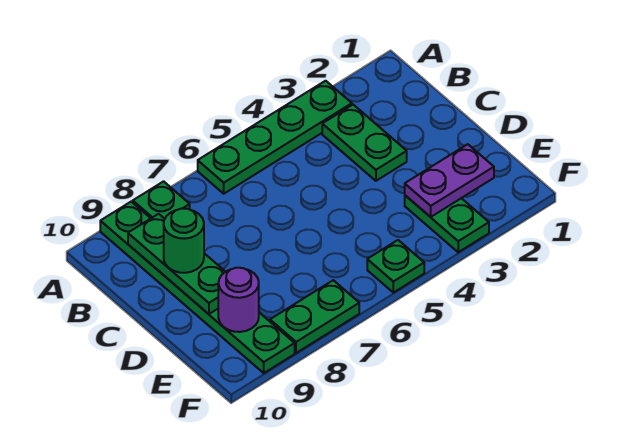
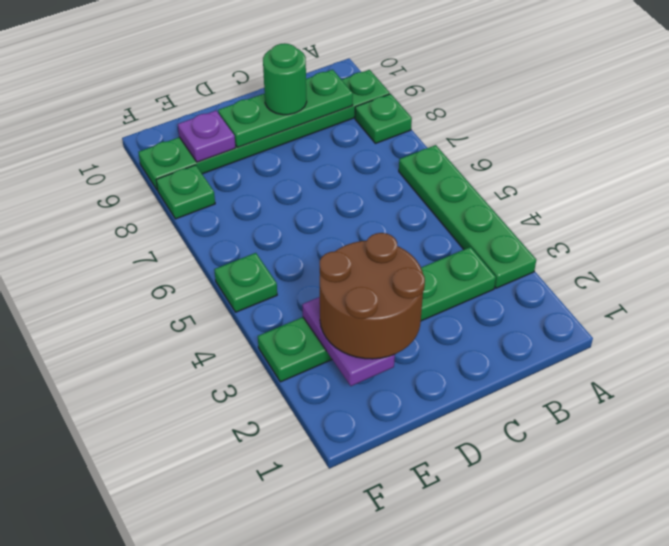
none -> brown 2x2 round brick [320,233,425,359]
purple 1x1 round brick [218,268,259,332] -> purple 1x1 plate [178,111,235,162]
green 1x2 plate [270,280,359,353] -> green 1x1 plate [156,165,215,219]

